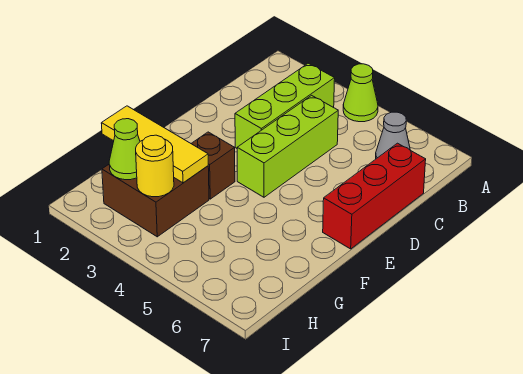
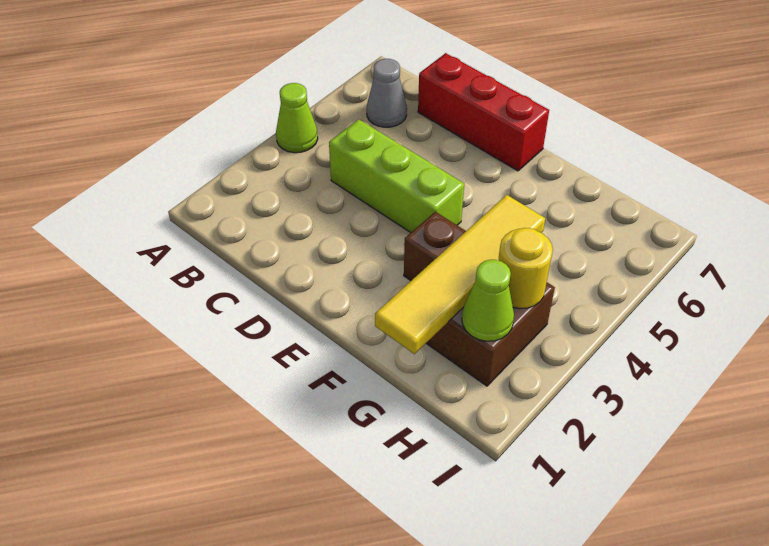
lime 1x3 brick [235,63,335,148] -> none
yellow 1x3 tile [101,106,208,183] -> yellow 1x4 tile [375,195,545,354]

